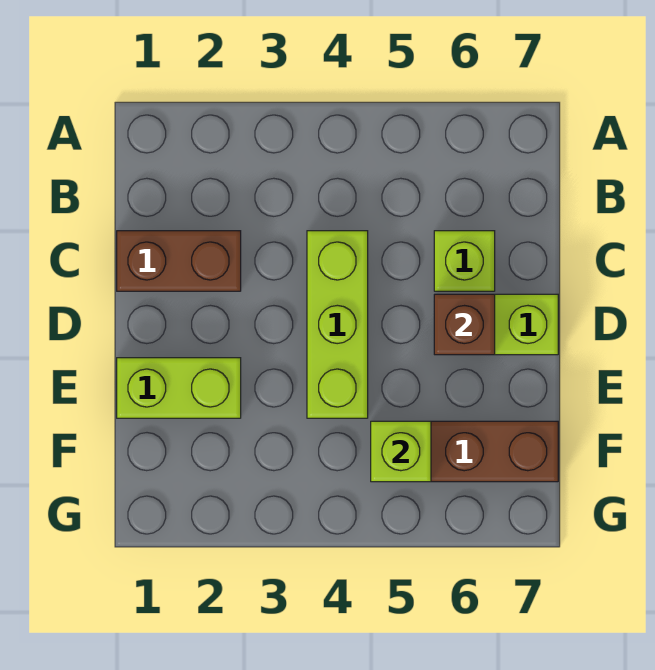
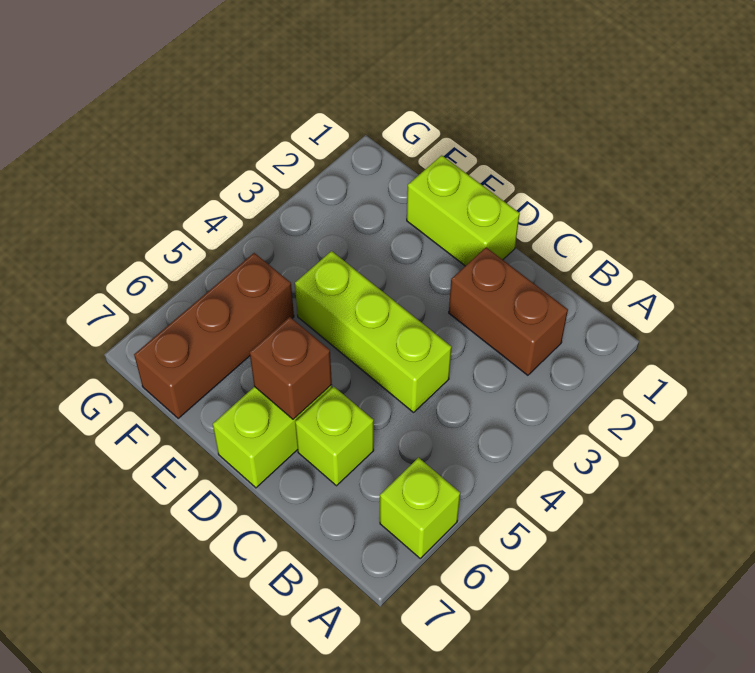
brown 1x2 brick [117,231,241,291] -> brown 1x2 brick turned to [449,247,568,375]
lime 1x2 brick [117,358,241,418] -> lime 1x2 brick turned to [407,155,520,266]
lime 1x1 brick [371,421,431,482] -> lime 1x1 brick moved to [380,458,460,558]

